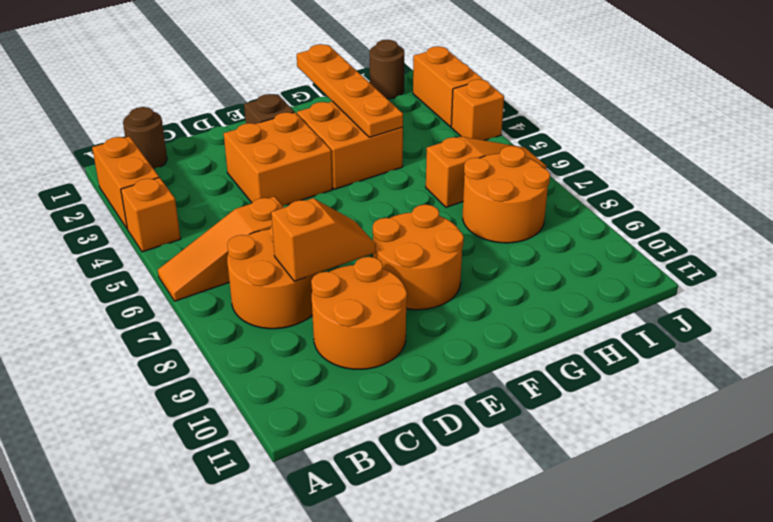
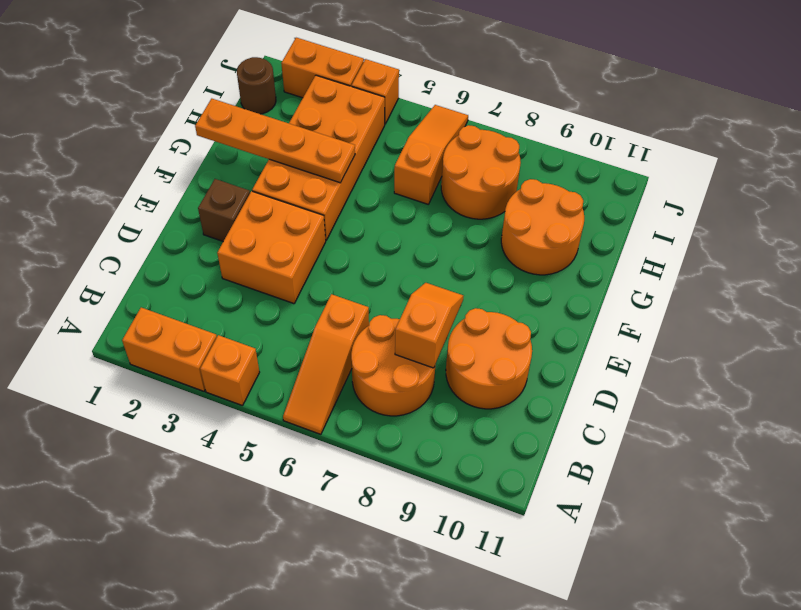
brown 1x1 round brick [123,107,167,169] -> none
orange 2x2 round brick [373,204,464,310] -> orange 2x2 round brick moved to [501,179,584,275]
orange 2x2 brick [297,101,403,189] -> orange 2x4 brick [252,75,385,240]

